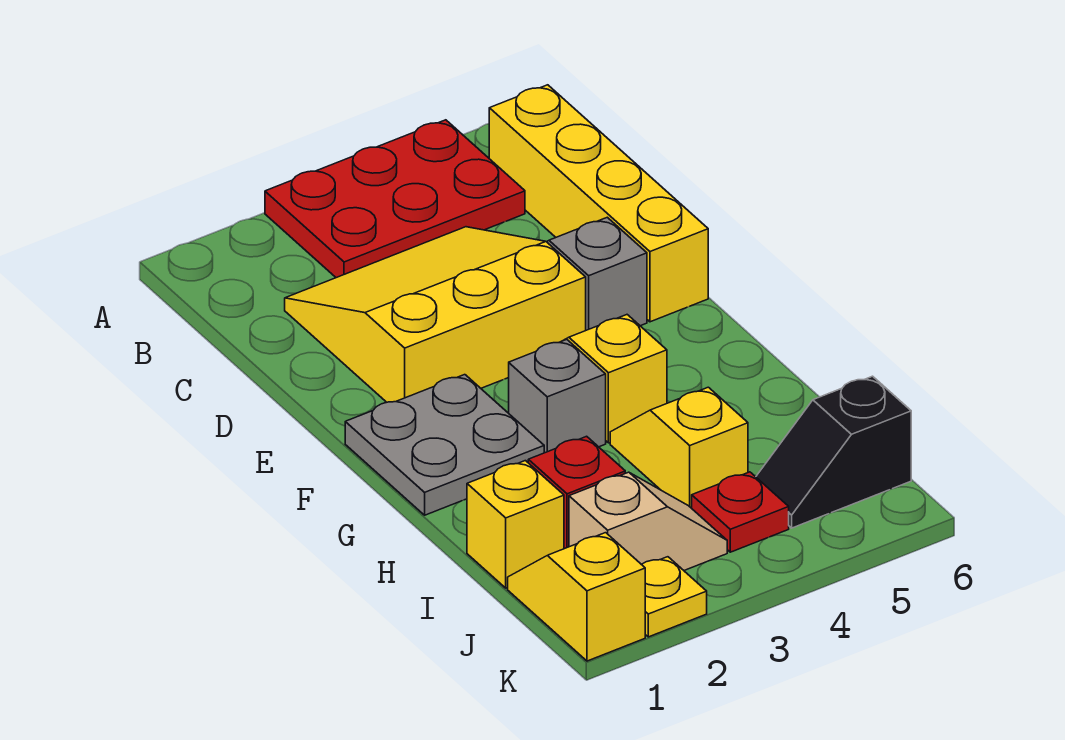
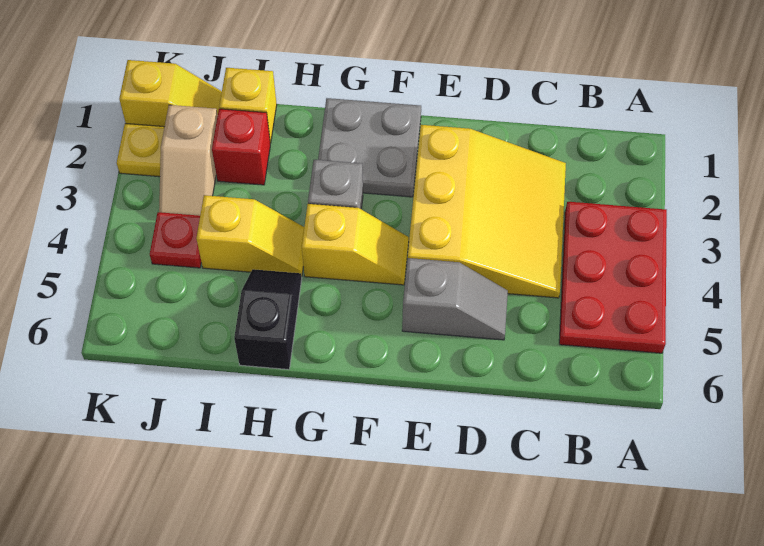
yellow 1x4 brick [489,85,708,322] -> none
black 1x2 slope [756,376,911,528] -> black 1x2 slope moved to [234,269,302,370]

